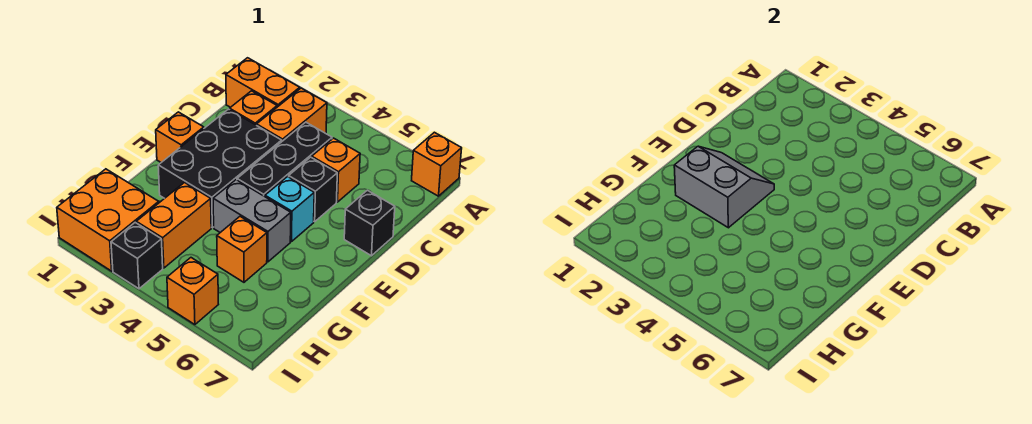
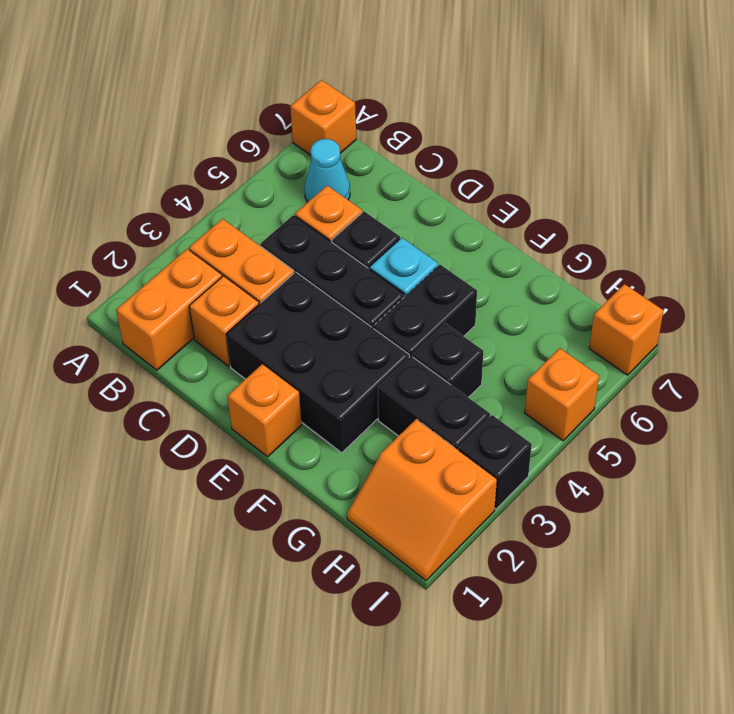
none -> cyan 1x1 cone [304,139,350,202]
black 1x1 brick [344,190,395,256] -> black 1x1 brick moved to [413,324,483,397]
grey 2x2 slope [674,146,774,228] -> none
grey 1x2 brick [213,180,291,262] -> black 1x2 brick [374,265,477,358]
orange 1x2 brick [136,183,211,268] -> black 1x2 brick [378,356,490,450]
orange 1x1 brick [217,217,267,282] -> orange 1x1 brick moved to [589,284,664,375]
orange 2x2 brick [57,169,159,271] -> orange 2x2 slope [347,419,497,580]

